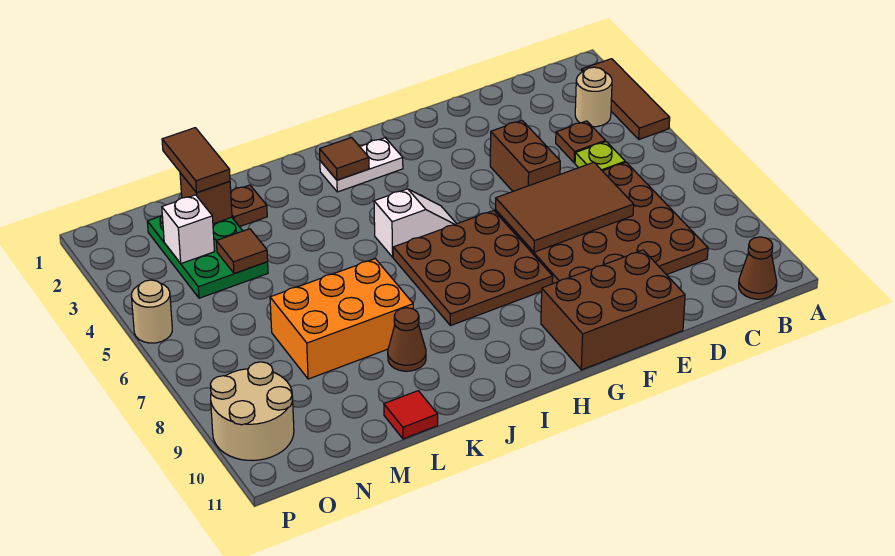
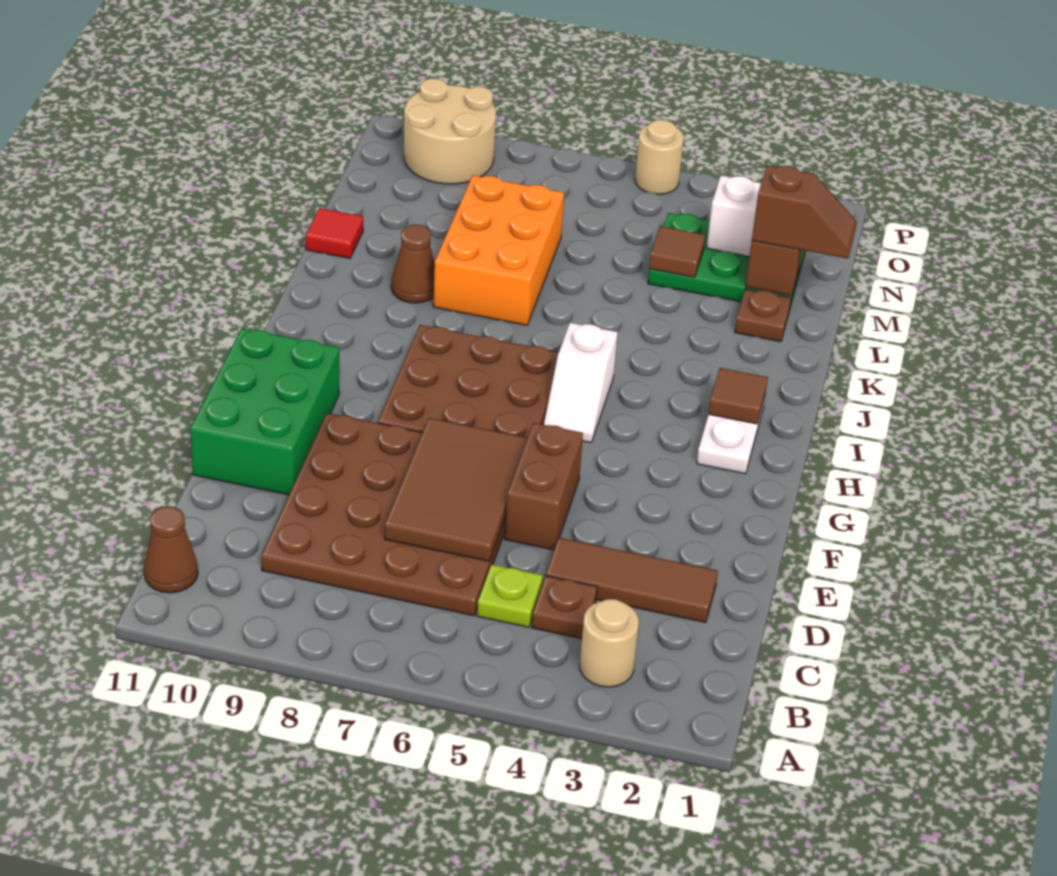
brown 1x3 tile [582,59,670,139] -> brown 1x3 tile moved to [546,538,718,623]
brown 1x2 brick [490,120,560,191] -> brown 1x2 brick turned to [505,423,583,550]
brown 2x3 brick [541,250,685,370] -> green 2x3 brick [190,328,339,495]
brown 1x2 tile [162,128,230,193] -> brown 1x2 slope [752,165,857,259]

